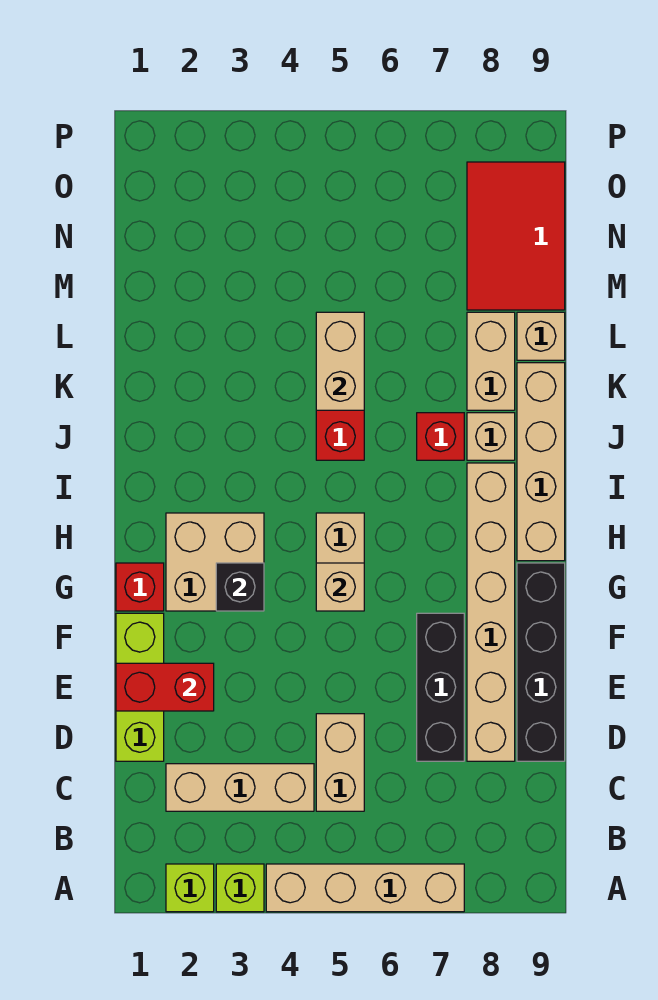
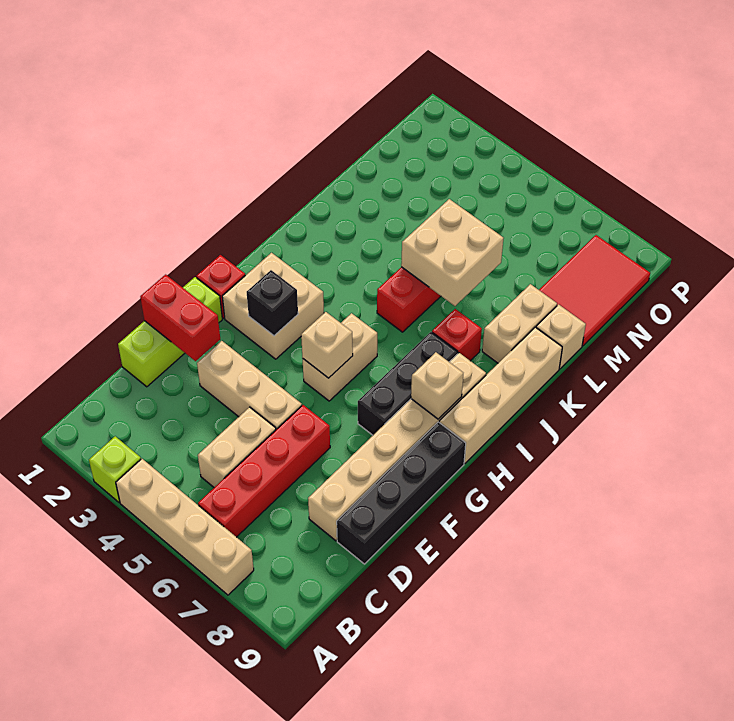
lime 1x1 brick [166,864,214,912] -> none
none -> red 1x4 brick [198,405,330,537]
tan 1x3 brick [166,764,314,811] -> tan 1x3 brick moved to [197,341,302,429]
black 1x3 brick [417,613,464,761] -> black 1x3 brick moved to [358,332,458,435]
tan 1x1 brick [467,413,515,460] -> tan 1x1 brick moved to [411,352,463,419]
tan 1x2 brick [316,312,364,410] -> tan 2x2 brick [401,199,504,306]

